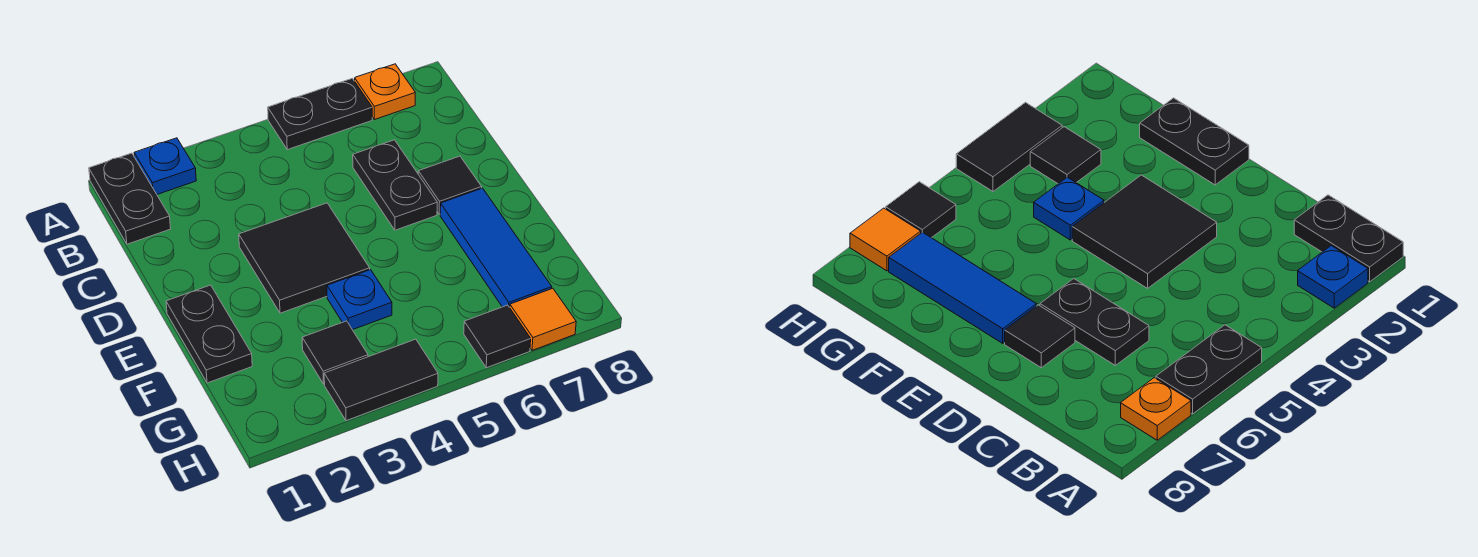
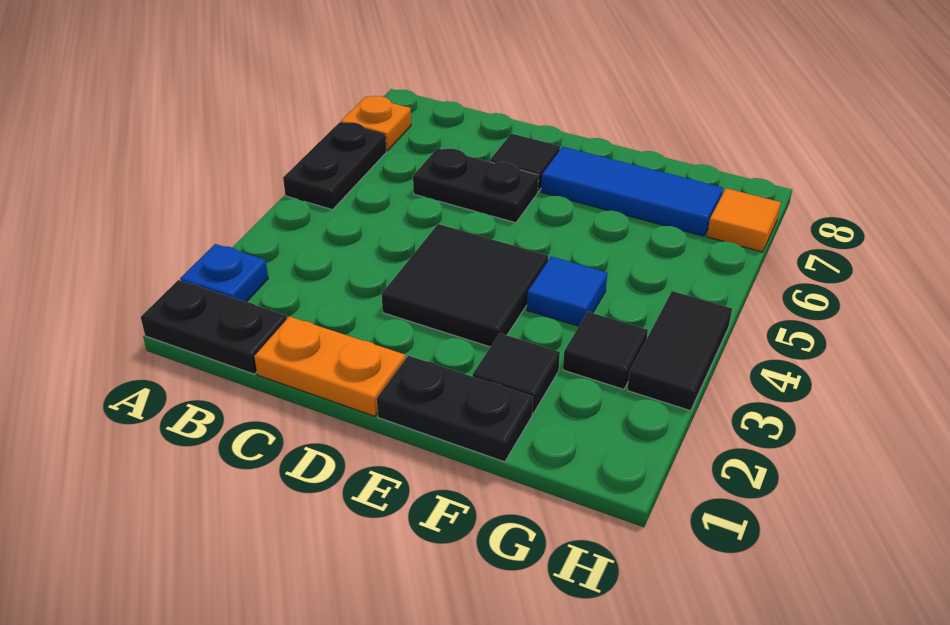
none -> orange 1x2 plate [254,316,405,416]
blue 1x1 plate [327,270,392,330] -> blue 1x1 tile [527,256,607,326]
black 1x1 tile [464,305,531,368] -> black 1x1 tile moved to [473,333,560,413]

